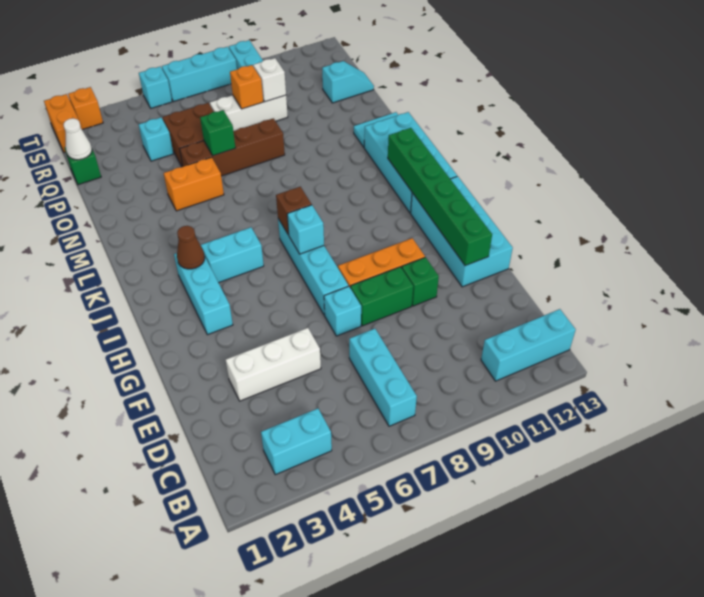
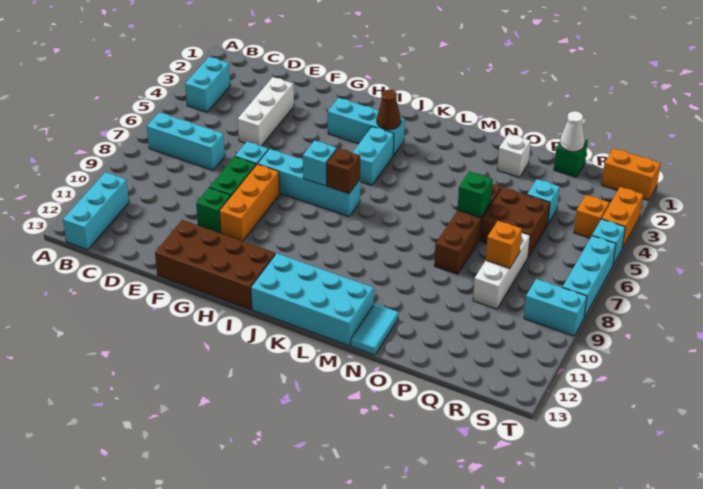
cyan 2x4 brick [411,176,513,287] -> brown 2x4 brick [155,220,275,310]
green 1x6 brick [388,128,492,266] -> none
orange 1x2 brick [164,157,224,211] -> orange 1x2 brick moved to [602,187,643,248]
white 1x1 brick [253,58,286,102] -> white 1x1 brick moved to [497,134,531,177]
cyan 1x2 slope [322,61,374,103] -> none
orange 1x1 brick [68,87,103,129] -> orange 1x1 brick moved to [574,195,609,238]

